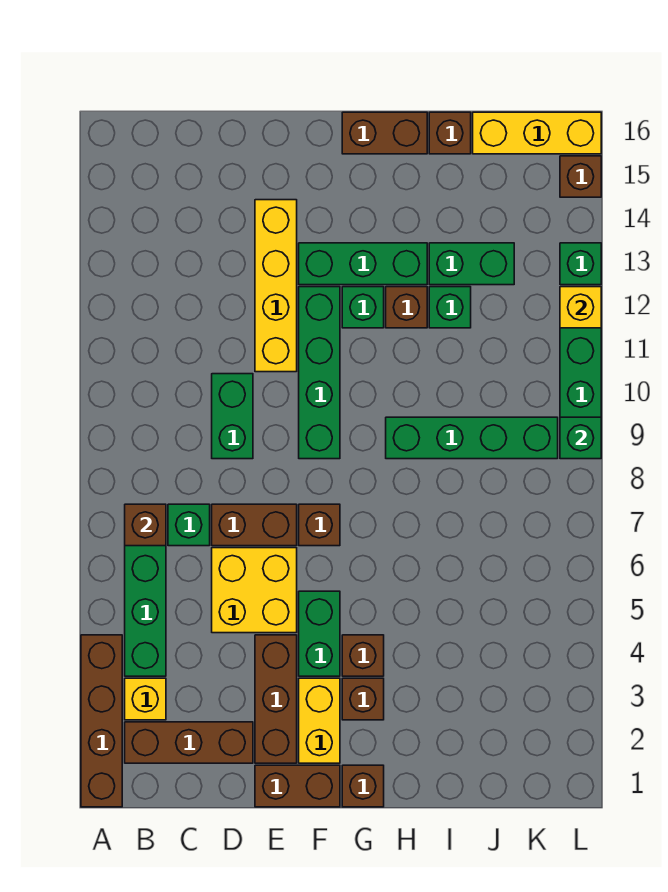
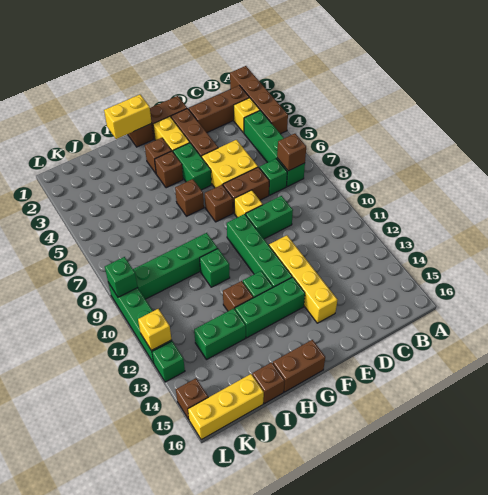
green 1x2 brick [212,374,253,459] -> green 1x2 brick turned to [246,196,293,239]
none -> yellow 1x1 brick [234,190,263,217]
none -> yellow 1x2 brick [104,95,152,139]
none -> brown 1x1 brick [175,179,204,216]
green 1x1 brick [429,287,471,328] -> green 1x1 brick moved to [200,249,230,287]

